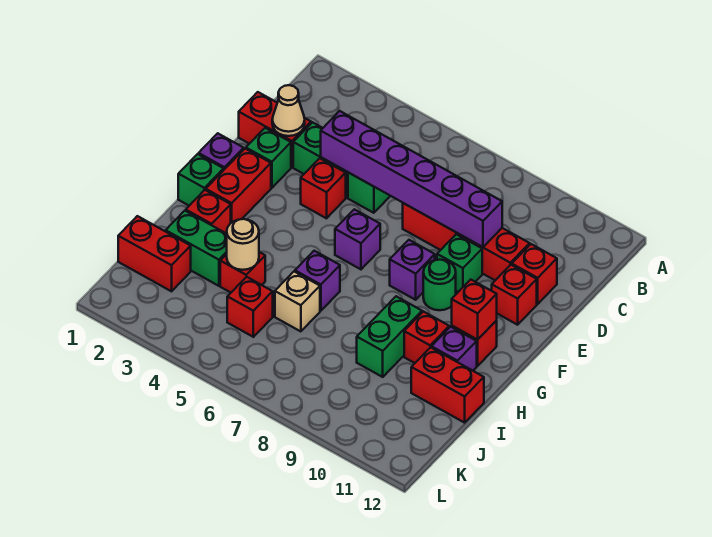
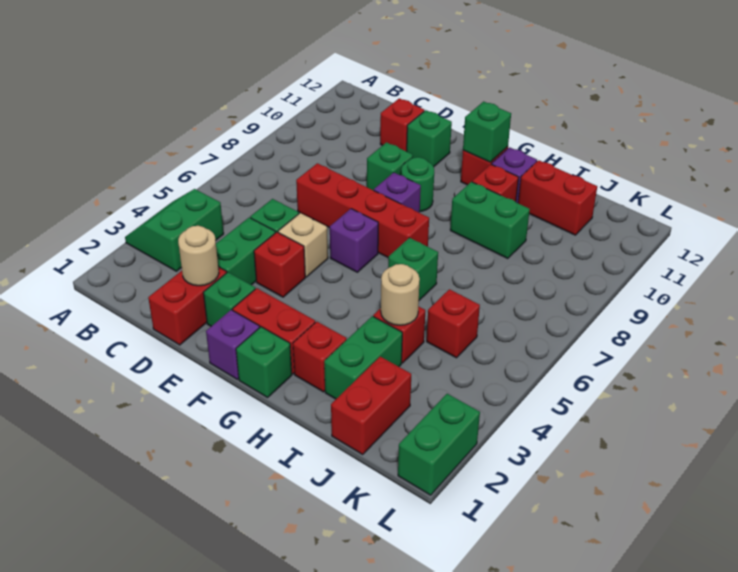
none -> green 2x2 slope [125,189,224,271]
tan 1x1 cone [272,85,305,136] -> tan 1x1 round brick [178,226,219,286]
purple 1x6 brick [321,111,502,247] -> none
red 1x4 brick [403,203,530,280] -> red 1x4 brick turned to [296,163,429,258]
red 1x1 brick [492,265,537,325] -> green 1x1 brick [407,110,452,166]
red 1x1 brick [452,280,497,340] -> green 1x1 brick [463,101,511,162]
purple 1x1 brick [295,251,340,311] -> green 1x1 brick [388,238,438,300]
tan 1x1 brick [275,272,320,331] -> tan 1x1 brick moved to [278,213,328,277]
red 1x2 brick [411,347,484,423] -> red 1x2 brick turned to [518,160,597,235]
none -> green 1x2 brick [398,394,480,495]

